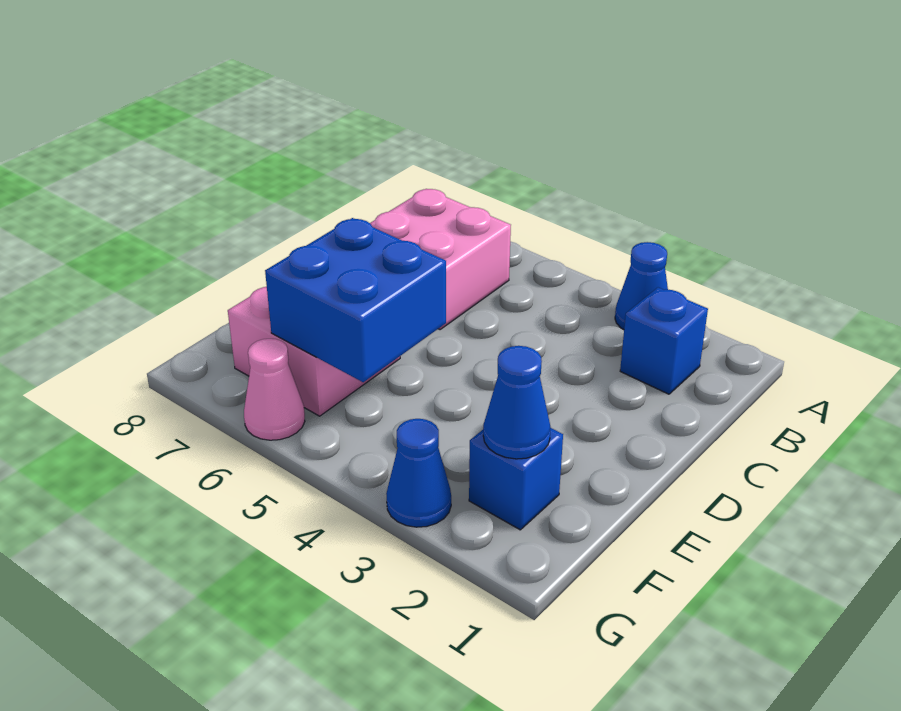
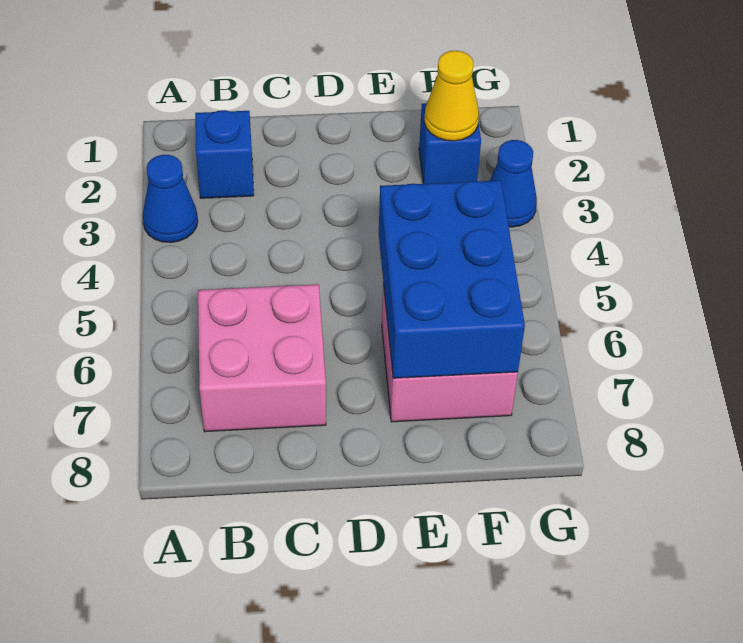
blue 2x2 brick [265,218,446,382] -> blue 2x3 brick [379,180,525,378]
blue 1x1 cone [483,346,551,459] -> yellow 1x1 cone [424,51,479,141]
pink 1x1 cone [244,339,305,440] -> none

